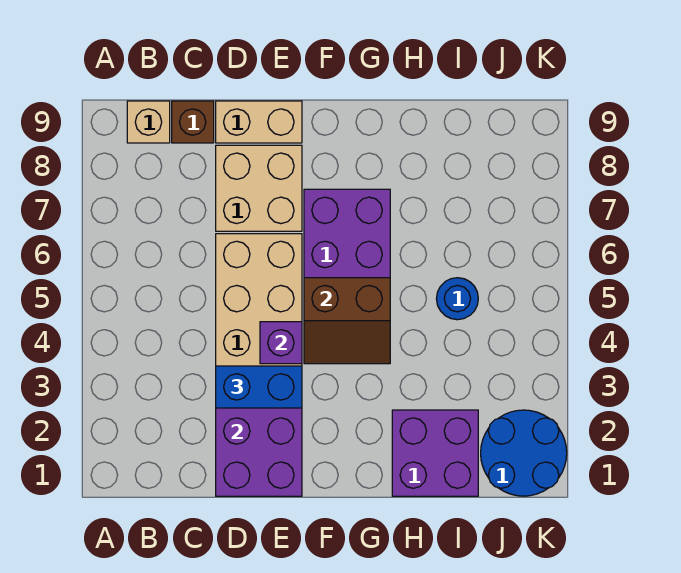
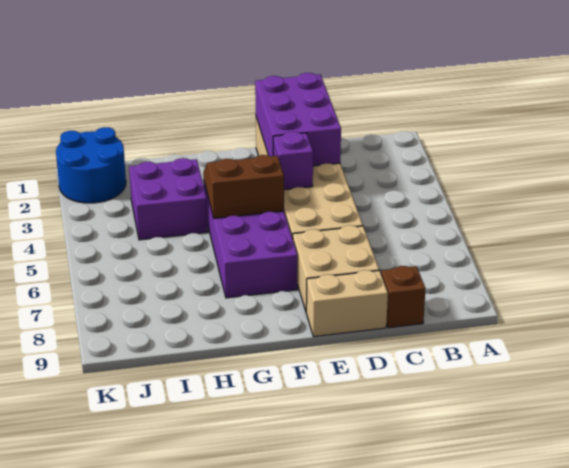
tan 1x1 brick [127,101,170,143] -> none
blue 1x2 brick [216,366,302,408] -> none
purple 2x2 brick [392,410,478,496] -> purple 2x2 brick moved to [129,158,208,240]
blue 1x1 round brick [436,278,478,320] -> none

